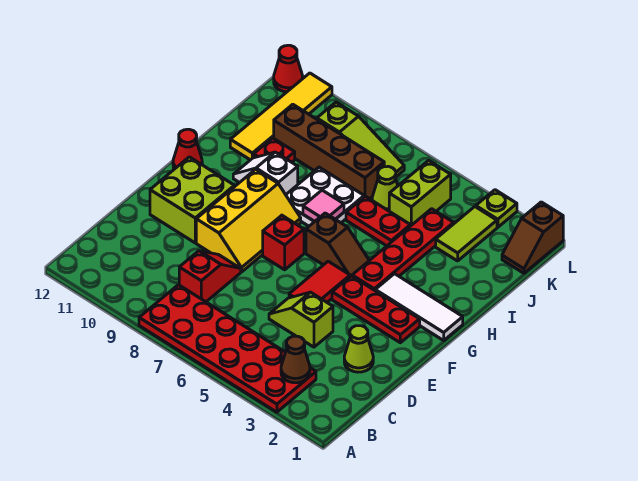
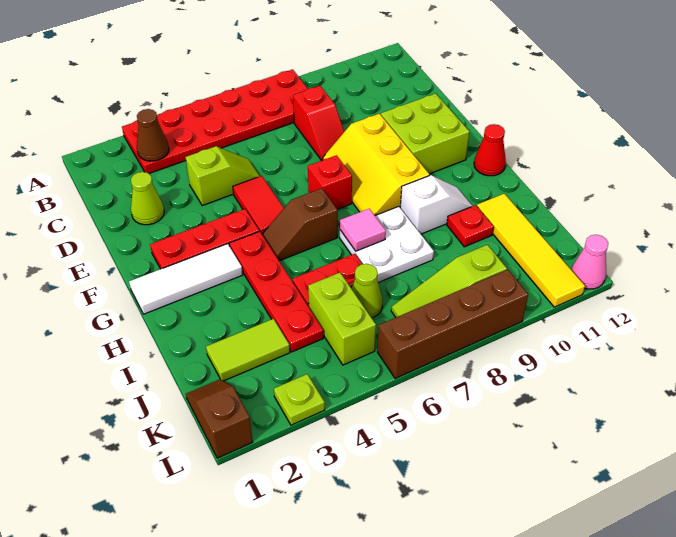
lime 1x2 tile [436,207,497,261] -> lime 1x2 tile turned to [206,319,290,381]
brown 1x4 brick [274,104,384,199] -> brown 1x4 brick moved to [377,270,528,378]
red 1x1 cone [274,45,303,92] -> pink 1x1 cone [572,235,608,289]

